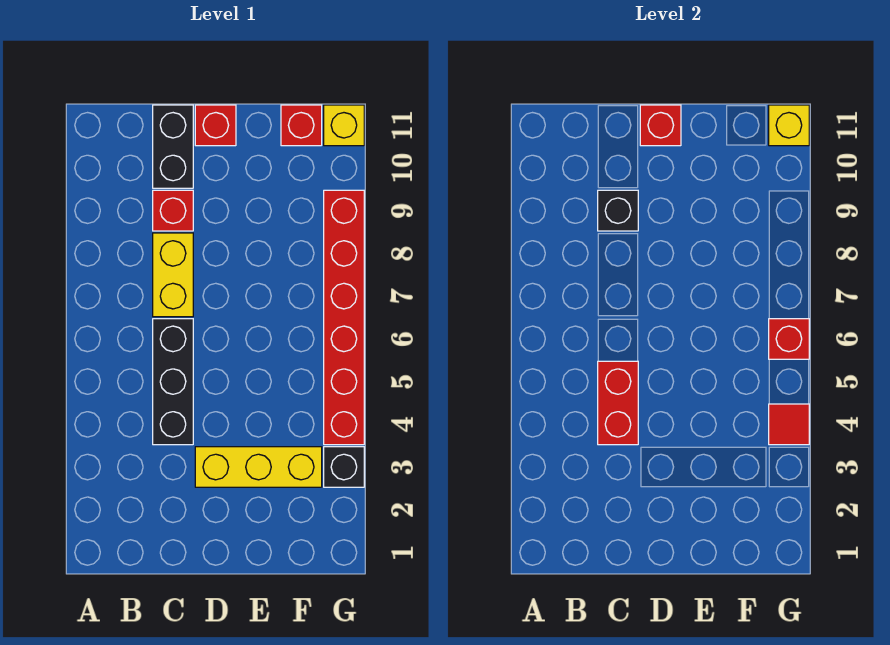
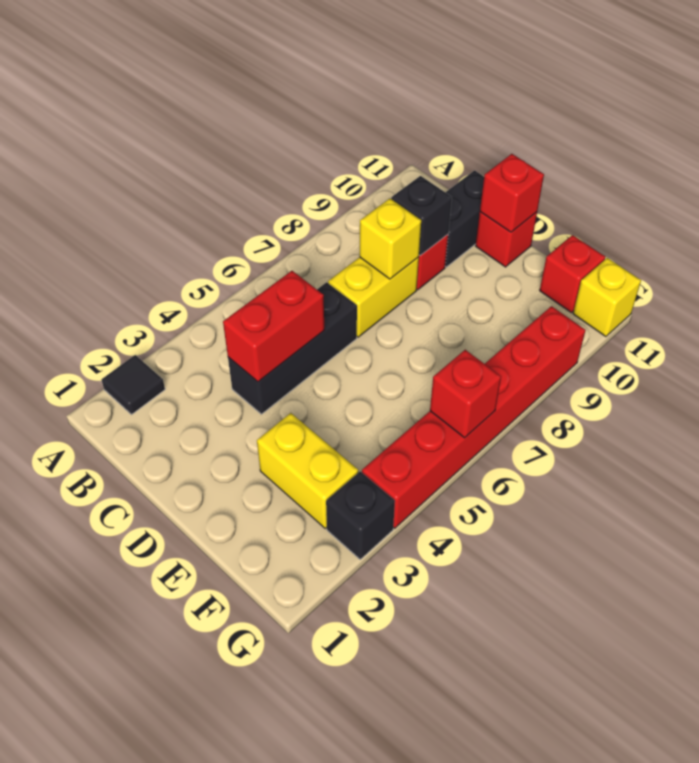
none -> black 1x1 tile [101,355,165,415]
yellow 1x3 brick [195,447,322,487] -> yellow 1x2 brick [257,413,358,528]
red 1x1 tile [769,404,809,445] -> none
yellow 1x1 brick [769,105,809,146] -> yellow 1x1 brick moved to [360,199,421,279]

